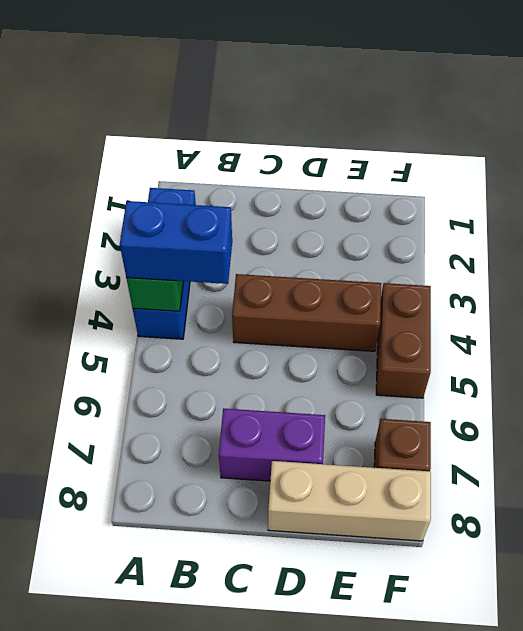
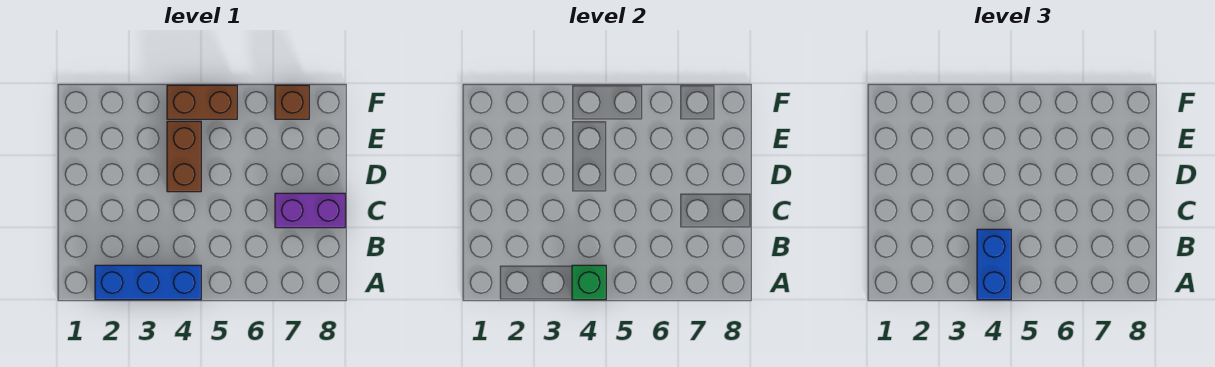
brown 1x3 brick [232,274,381,351] -> brown 1x2 brick [167,121,201,192]
purple 1x2 brick [219,408,325,481] -> purple 1x2 brick turned to [275,193,345,228]
tan 1x3 brick [268,461,431,541] -> none

